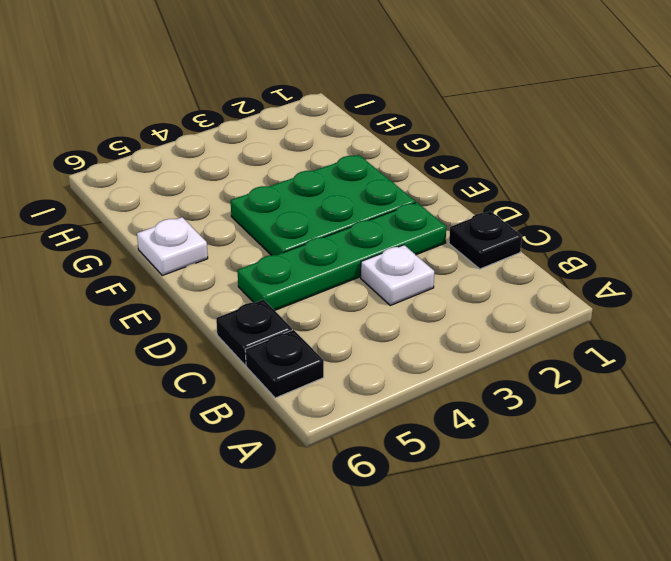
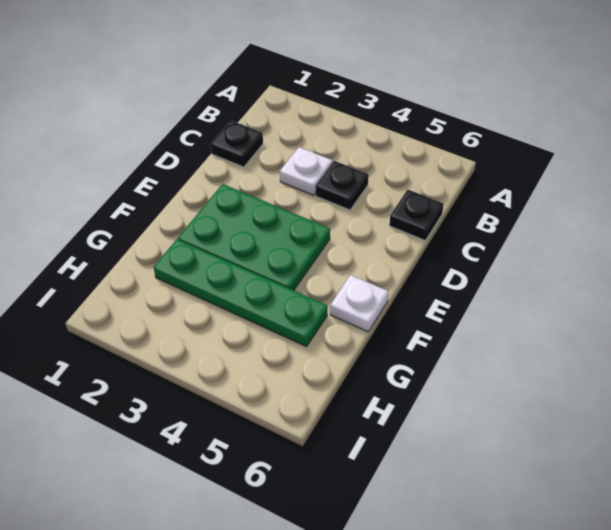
black 1x1 plate [245,330,324,398] -> black 1x1 plate moved to [316,161,369,210]
green 1x4 plate [237,202,446,310] -> green 1x4 plate moved to [154,239,328,347]

